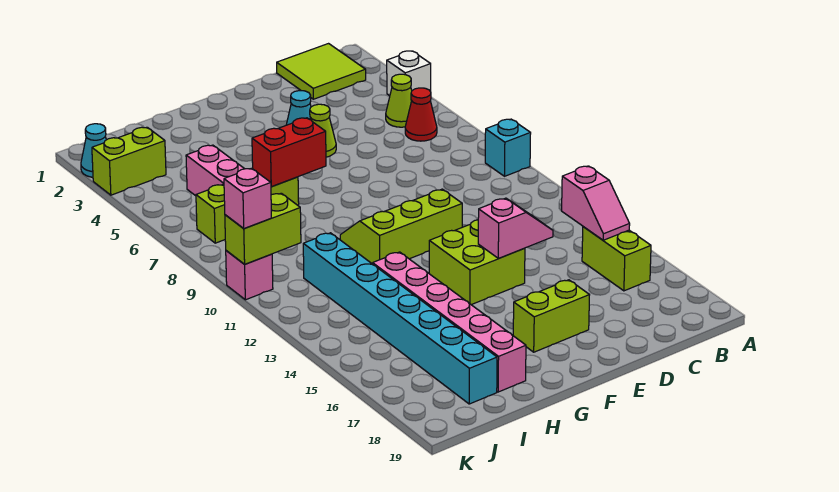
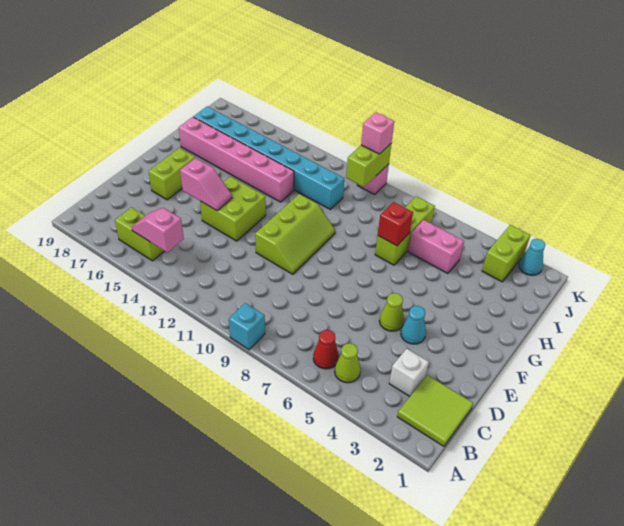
white 1x1 brick [387,51,431,96] -> white 1x1 brick moved to [389,349,429,396]
pink 1x2 slope [478,198,553,258] -> pink 1x2 slope turned to [180,158,232,211]
red 1x2 brick [252,118,326,187] -> red 1x1 brick [378,202,413,246]

